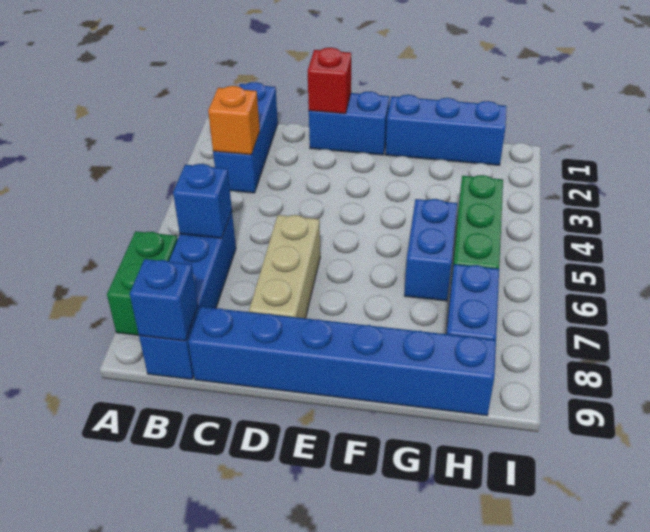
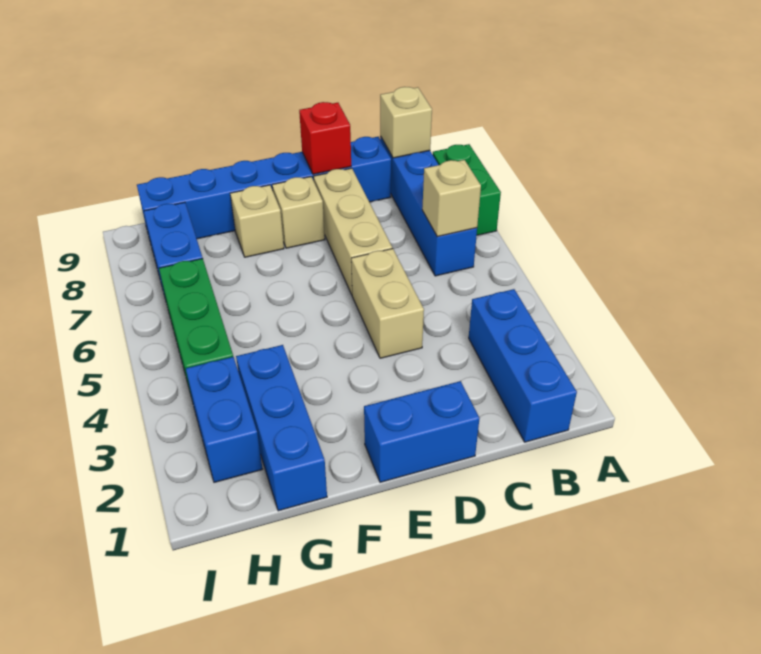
orange 1x1 brick [208,86,260,155] -> none
blue 1x1 brick [173,164,232,238] -> tan 1x1 brick [422,160,481,237]
blue 1x1 brick [130,259,198,341] -> tan 1x1 brick [380,87,432,158]
red 1x1 brick [308,48,351,114] -> red 1x1 brick moved to [299,102,351,174]
none -> tan 1x2 brick [351,249,424,358]
none -> tan 1x1 brick [272,177,325,248]
blue 1x3 brick [385,95,506,165] -> blue 1x3 brick turned to [236,345,327,511]
none -> tan 1x1 brick [230,185,284,257]
blue 1x2 brick [404,199,457,301] -> blue 1x2 brick moved to [186,357,262,482]

